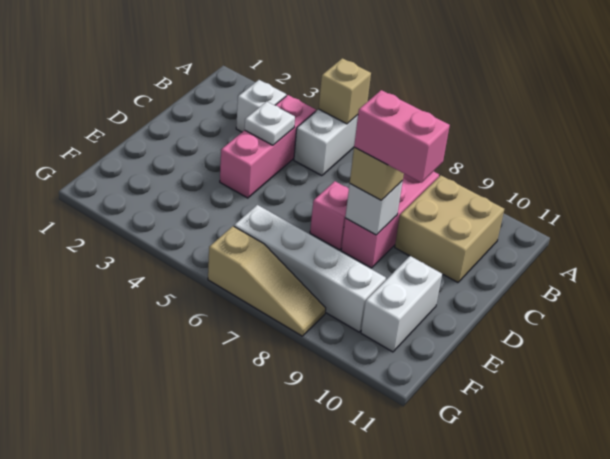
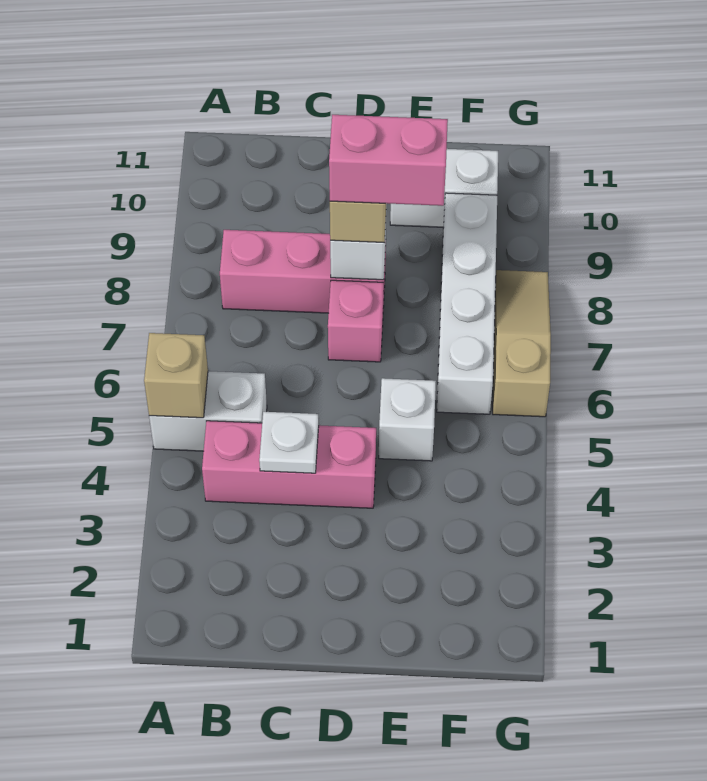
white 1x1 brick [236,80,286,132] -> white 1x1 brick moved to [379,378,436,461]
tan 2x2 brick [395,175,504,283] -> none
pink 1x2 brick [354,90,450,183] -> pink 1x2 brick turned to [329,115,448,206]

